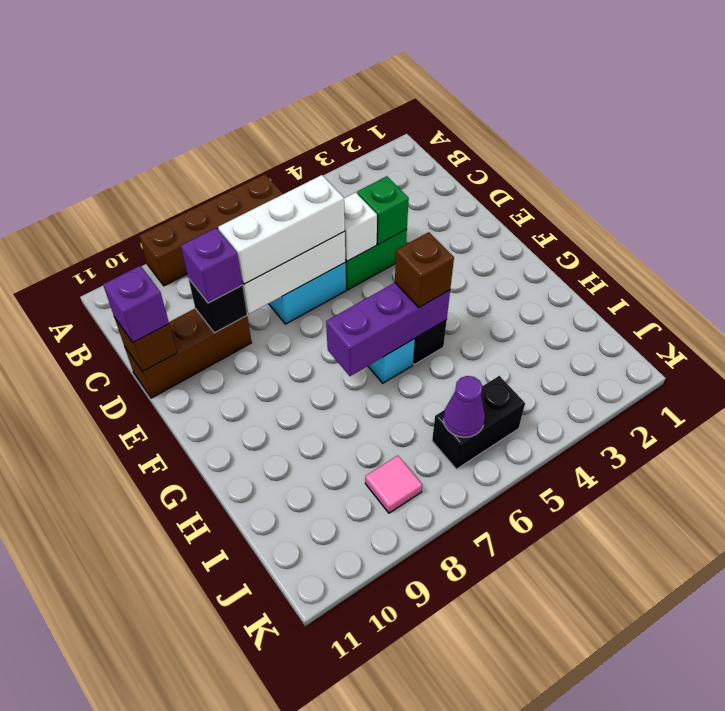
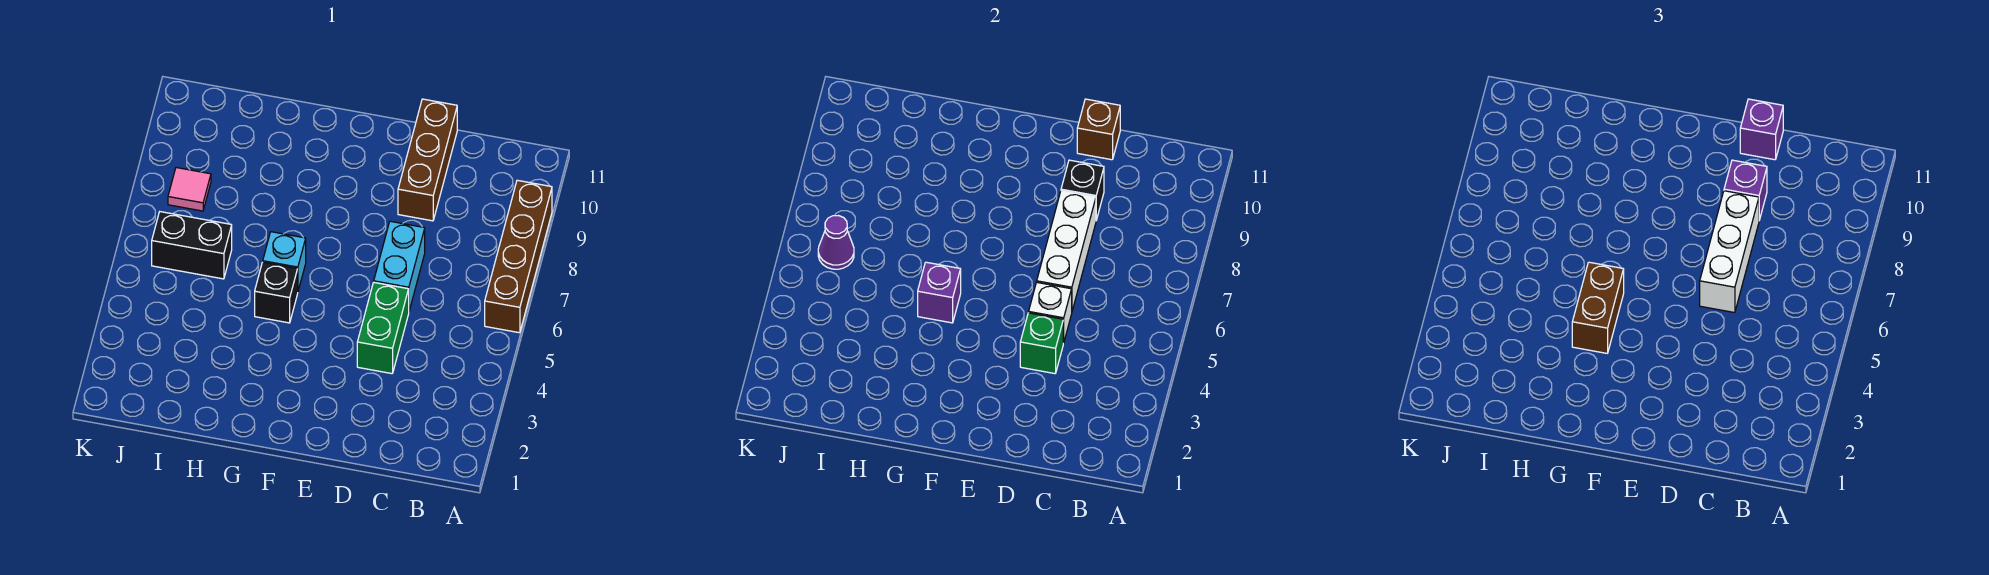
purple 1x3 brick [326,283,450,376] -> purple 1x1 brick [918,262,961,323]
brown 1x1 brick [395,232,454,307] -> brown 1x2 brick [1572,262,1624,353]
black 1x2 brick [432,376,525,469] -> black 1x2 brick turned to [152,212,232,279]

